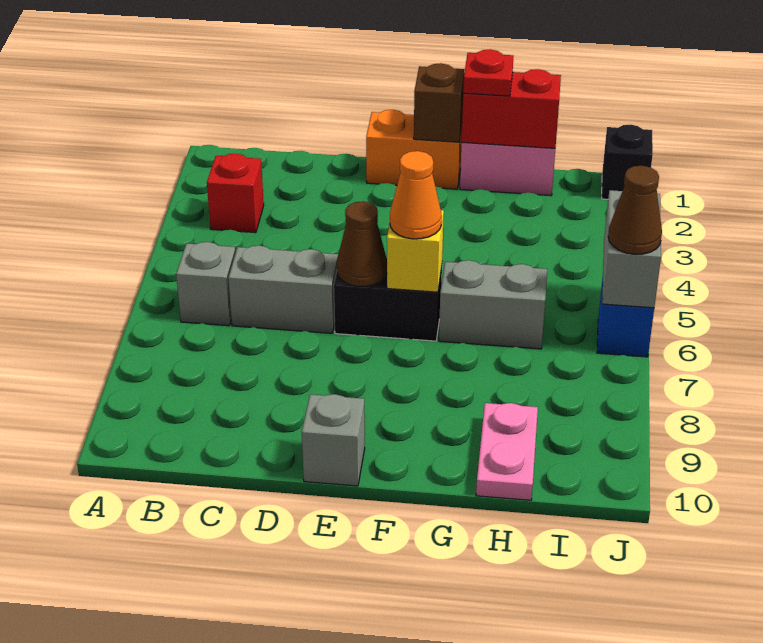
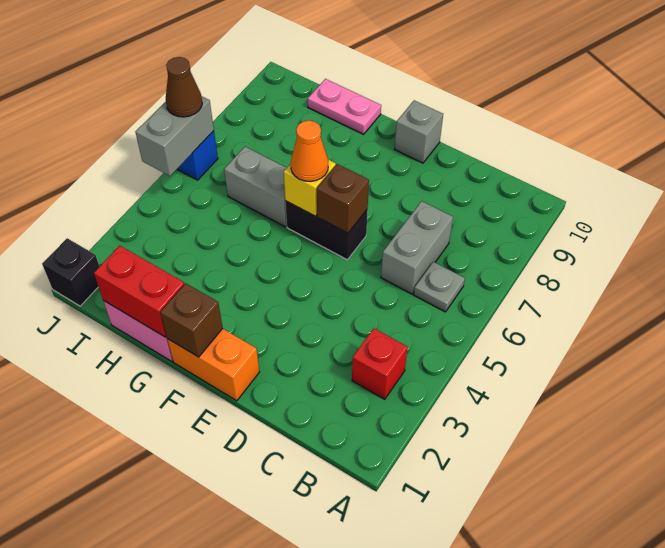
grey 1x1 brick [176,242,235,326] -> grey 1x1 plate [414,262,465,312]
grey 1x2 brick [228,245,338,333] -> grey 1x2 brick turned to [381,201,453,294]
brown 1x1 cone [337,201,387,287] -> brown 1x1 brick [317,164,369,233]
red 1x1 plate [463,49,513,96] -> none
pink 1x2 plate [476,403,538,500] -> pink 1x2 plate turned to [308,79,381,134]

